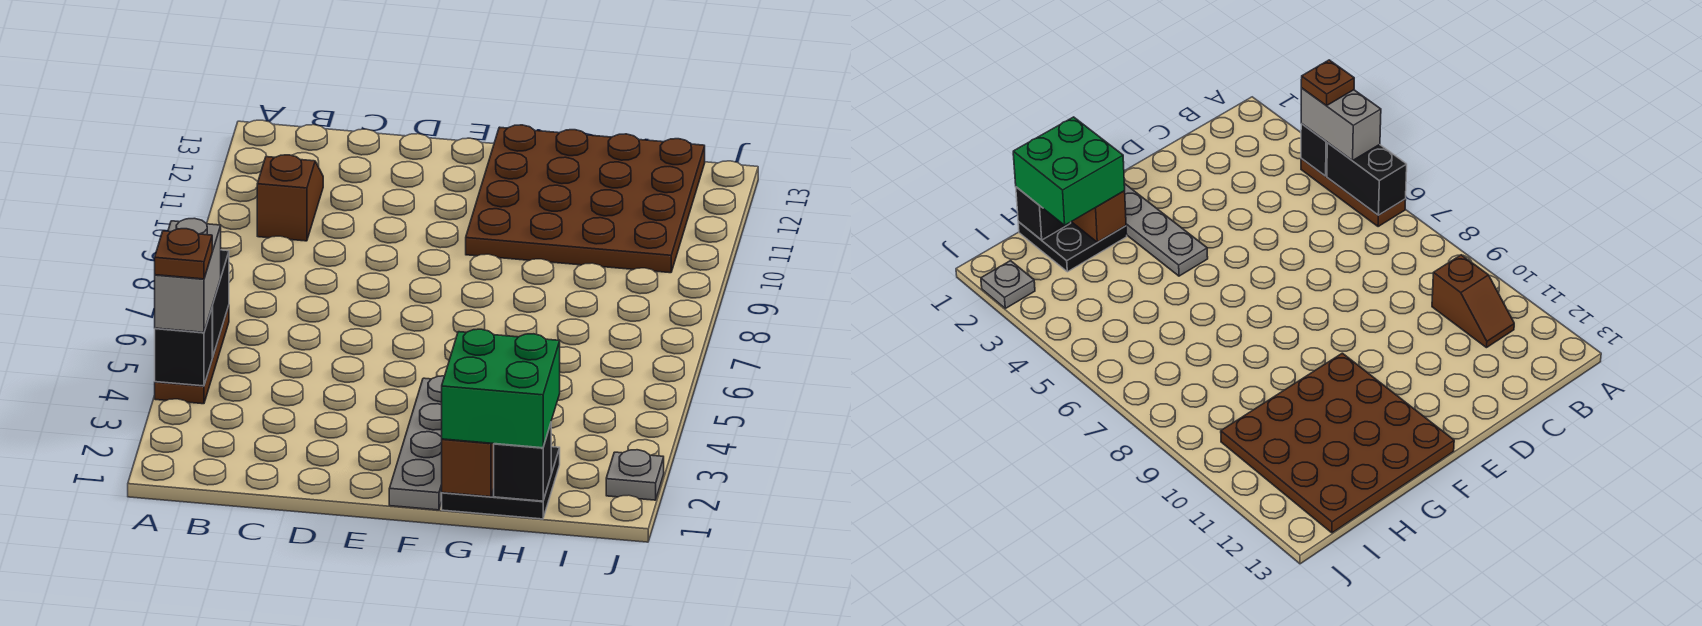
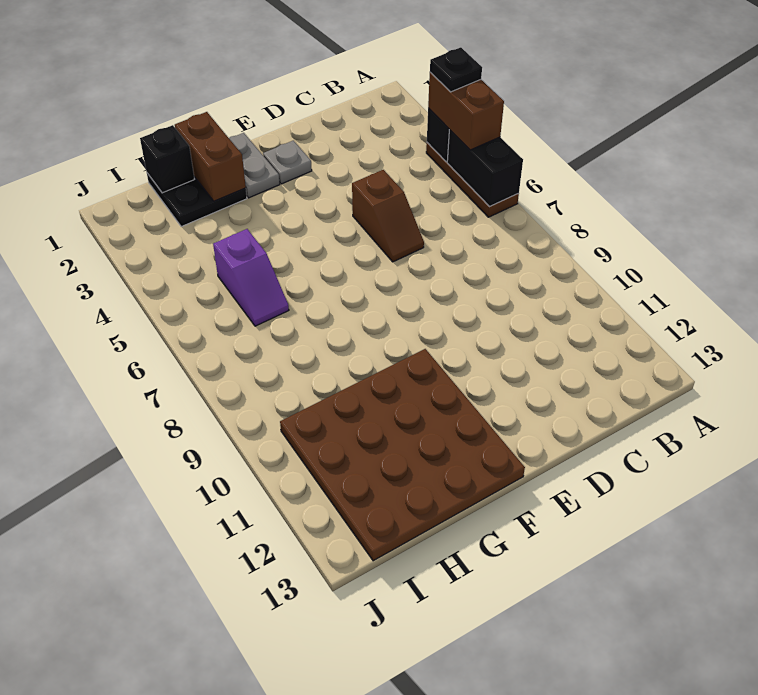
grey 1x2 brick [155,218,221,332] -> brown 1x2 brick [428,72,504,150]
brown 1x1 plate [155,229,212,279] -> black 1x1 plate [430,47,482,92]
brown 1x2 slope [257,155,323,241] -> brown 1x2 slope moved to [352,170,424,262]
grey 1x4 plate [389,376,444,510] -> grey 1x2 plate [229,133,280,198]
green 2x2 brick [442,329,560,448] -> none
none -> purple 1x2 slope [213,229,289,326]
grey 1x1 plate [606,450,664,500] -> grey 1x1 plate moved to [263,141,312,184]

